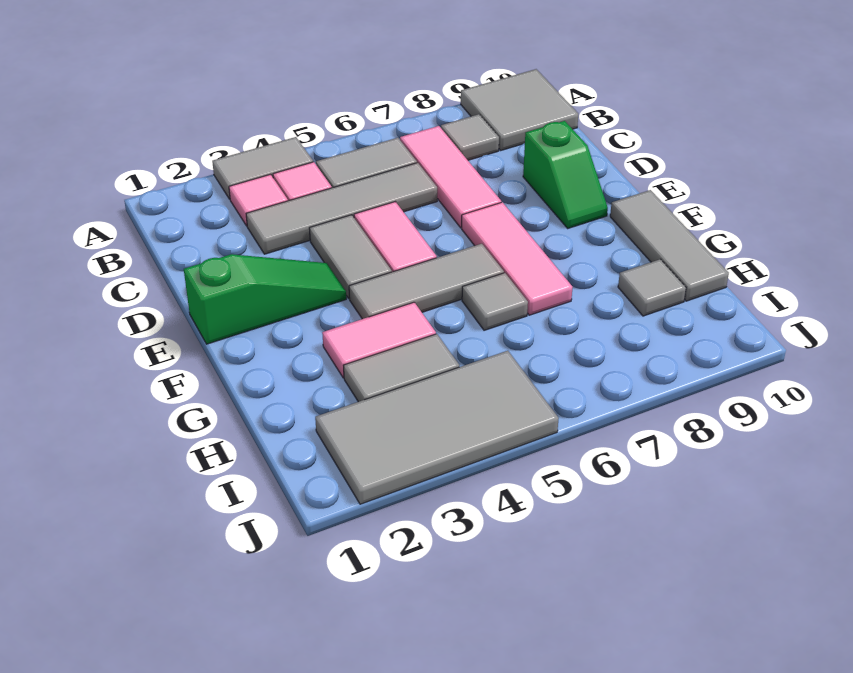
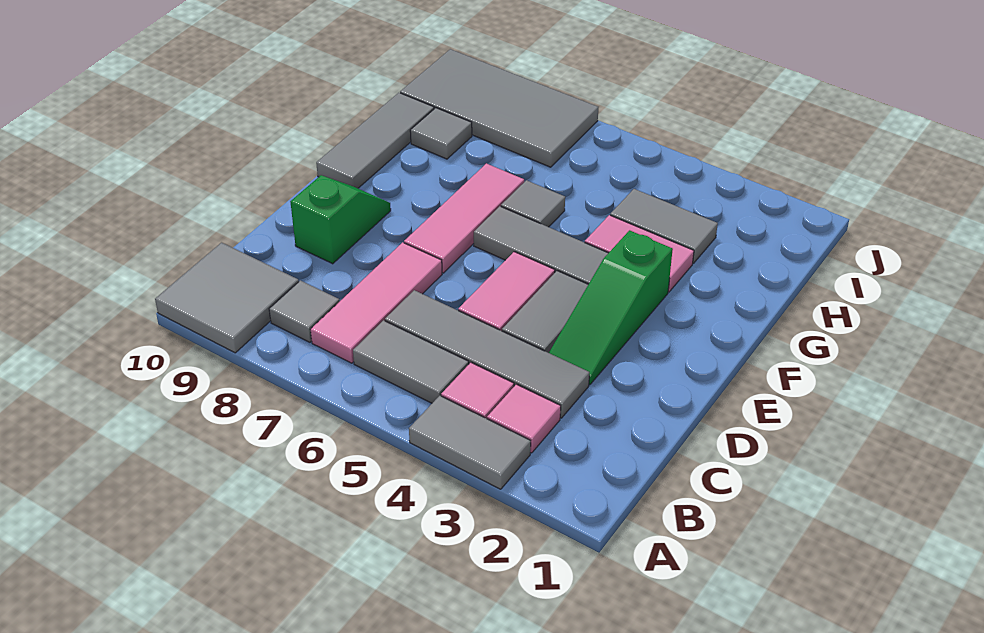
green 1x3 slope [184,254,346,344] -> green 1x3 slope turned to [549,230,673,385]
grey 2x4 tile [315,351,559,504] -> grey 2x4 tile moved to [400,49,598,167]

